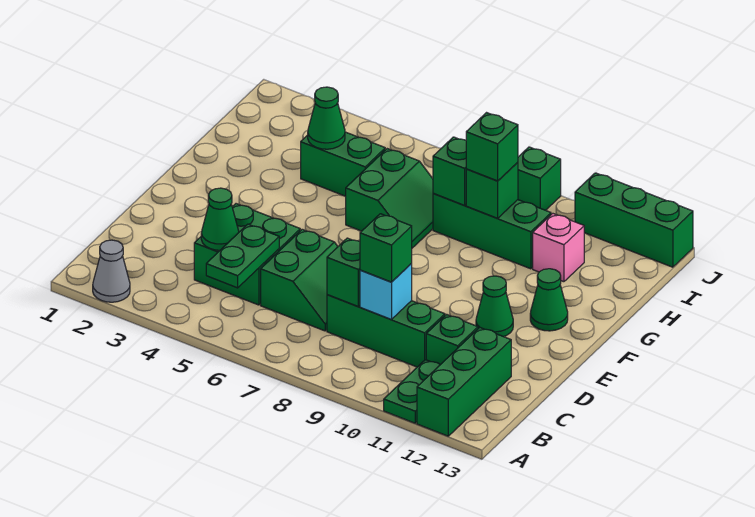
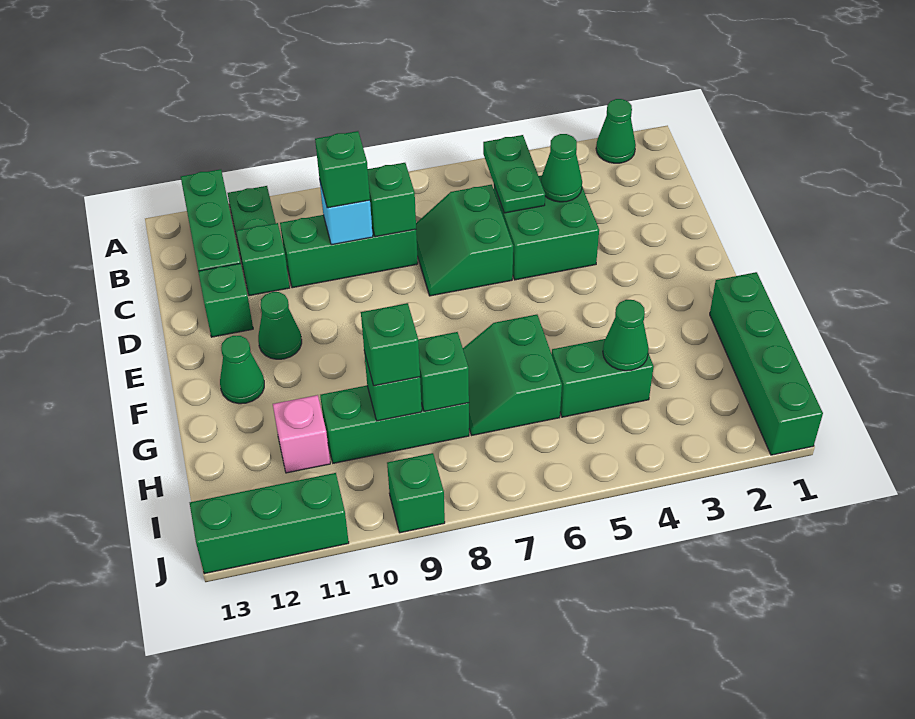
grey 1x1 cone [93,240,130,302] -> green 1x1 cone [596,99,636,163]
none -> green 1x1 brick [198,263,253,337]
none -> green 1x4 brick [710,272,823,455]

